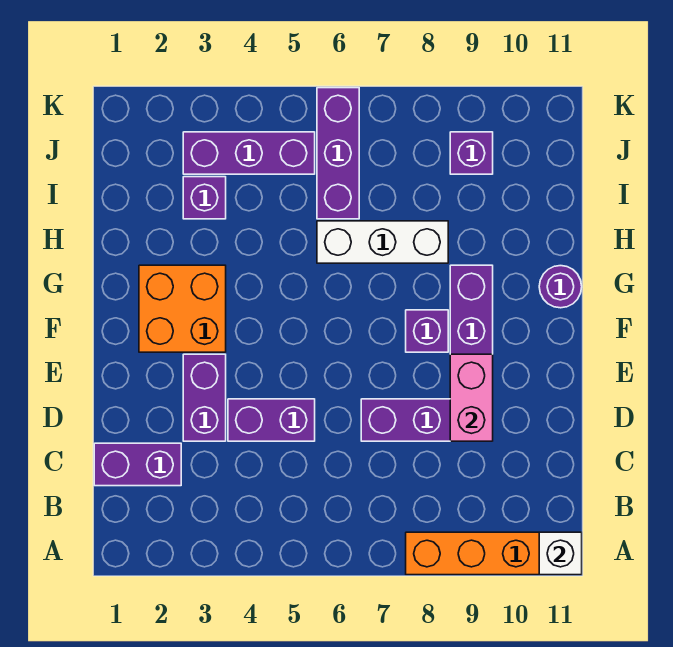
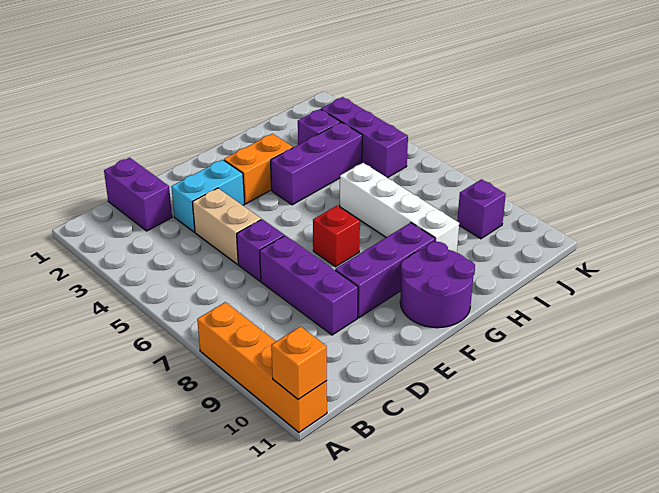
white 1x1 brick [539,532,582,575] -> orange 1x1 brick [271,326,327,399]
purple 1x2 brick [183,354,226,441] -> cyan 1x2 brick [171,160,245,232]
purple 1x2 brick [228,399,315,441] -> tan 1x2 brick [193,188,261,264]
pink 1x2 brick [450,354,493,441] -> none
orange 2x2 brick [139,265,226,352] -> orange 1x2 brick [224,134,293,204]
none -> red 1x1 brick [313,206,360,267]
purple 1x1 brick [406,310,448,352] -> purple 1x1 brick moved to [237,219,284,281]
purple 1x1 round brick [539,266,582,308] -> purple 2x2 round brick [400,242,475,328]
white 1x3 brick [317,221,448,263] -> white 1x4 brick [340,163,459,252]
purple 1x3 brick [317,88,359,219] -> purple 1x3 brick moved to [271,122,363,205]

